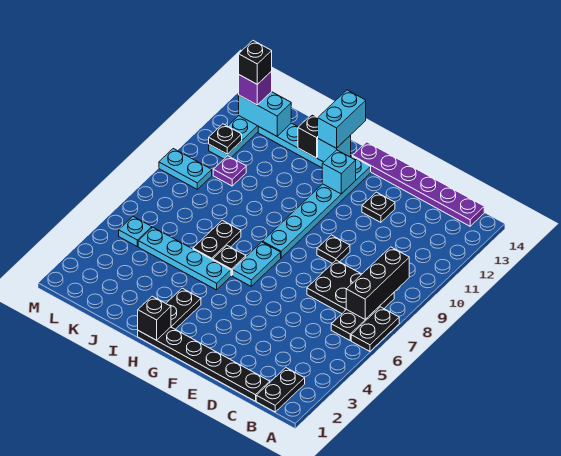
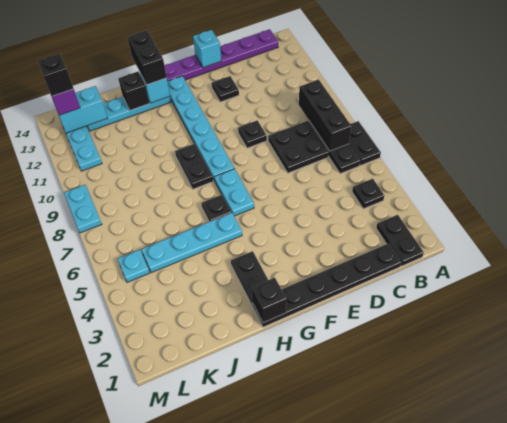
cyan 1x1 brick [322,150,356,194] -> cyan 1x1 brick moved to [193,30,221,68]
cyan 1x2 brick [318,90,366,148] -> black 1x2 brick [127,30,167,85]
black 1x2 plate [193,220,241,260] -> black 1x2 plate moved to [175,144,213,189]
purple 1x1 plate [213,156,246,186] -> none
cyan 1x2 plate [159,149,212,189] -> cyan 1x2 plate turned to [64,185,102,233]
black 1x1 plate [209,124,242,154] -> black 1x1 plate moved to [352,179,384,209]

